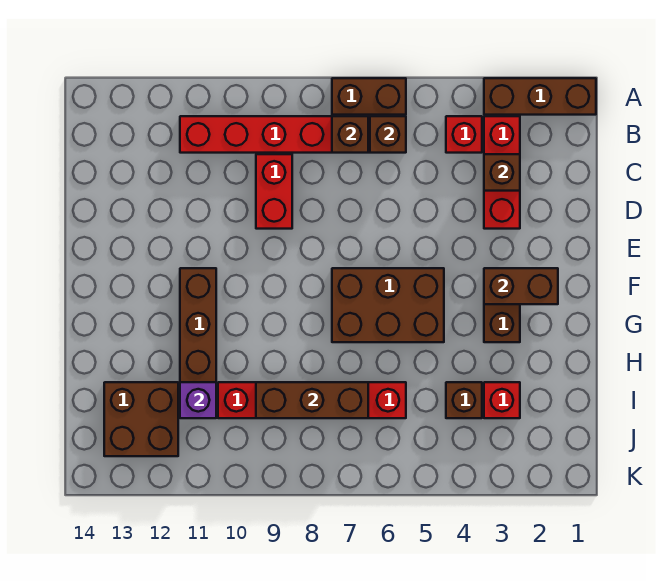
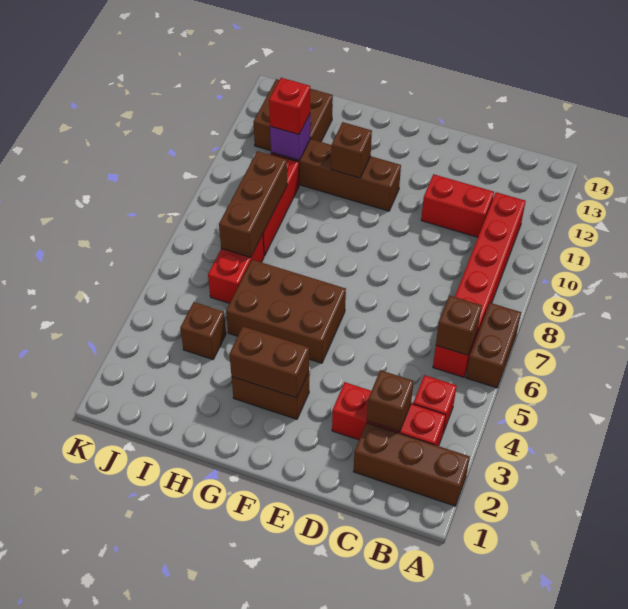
brown 1x3 brick [484,78,596,115] -> brown 1x3 brick turned to [353,423,470,506]
brown 1x1 brick [332,116,368,153] -> brown 1x1 brick moved to [331,122,372,178]
red 1x2 brick [256,154,292,229] -> red 1x2 brick moved to [421,174,494,237]
brown 1x2 brick [484,268,558,304] -> brown 1x2 brick turned to [229,327,309,398]
brown 2x3 brick [332,268,444,342] -> brown 2x3 brick turned to [226,260,346,363]
red 1x1 brick [484,382,520,418] -> red 1x1 brick moved to [269,78,310,135]

